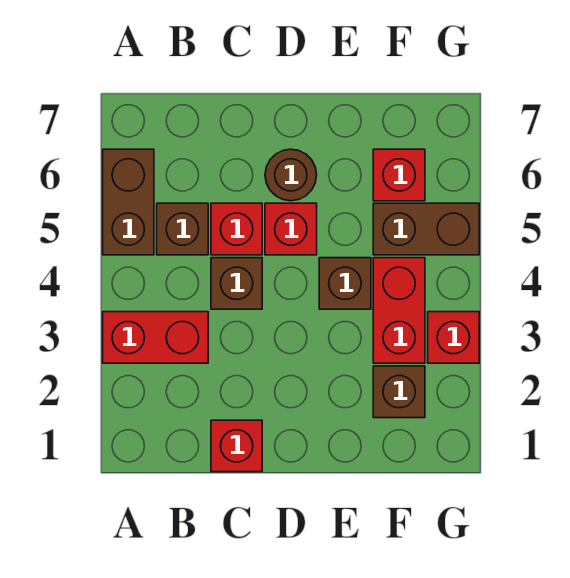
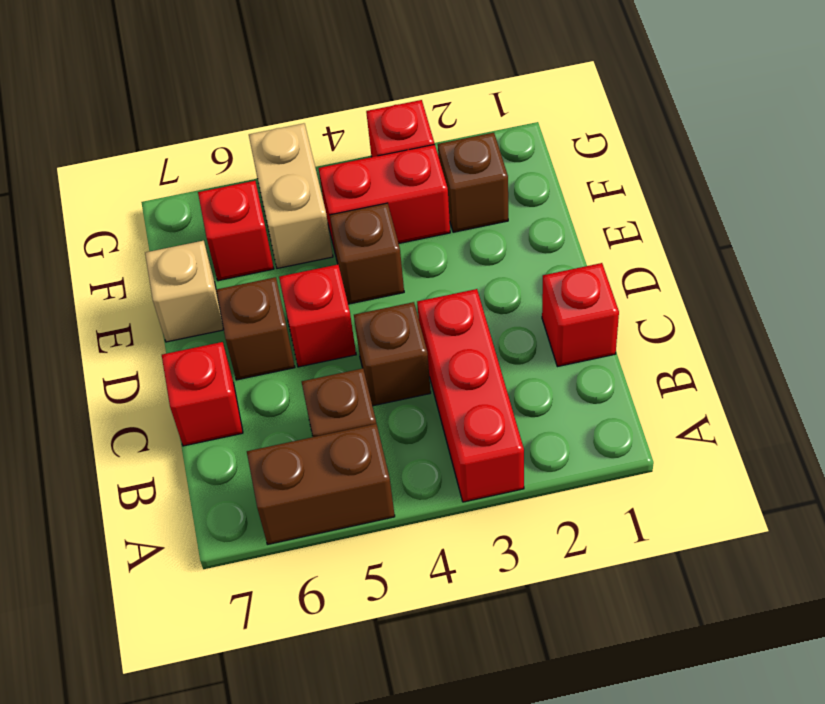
red 1x2 brick [103,312,208,363] -> red 1x3 brick [417,289,524,502]
red 1x1 brick [211,203,262,255] -> red 1x1 brick moved to [162,342,243,446]
brown 1x1 round brick [265,149,317,201] -> brown 1x1 brick [216,277,295,380]
none -> tan 1x1 brick [145,241,224,342]
brown 1x2 brick [373,203,479,255] -> tan 1x2 brick [249,123,333,268]

